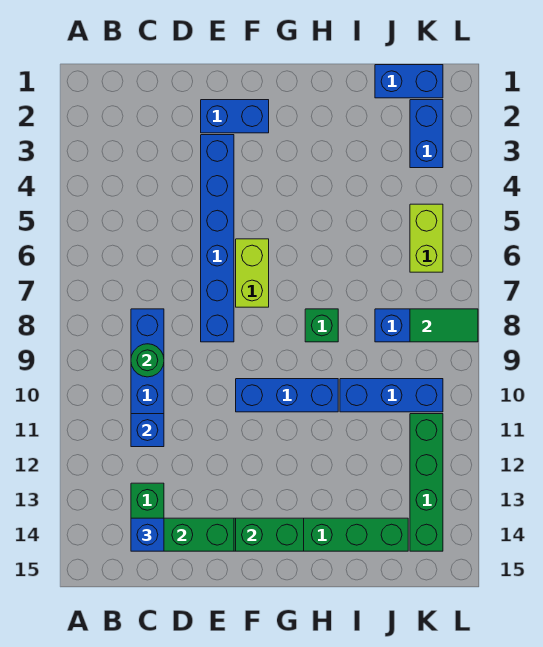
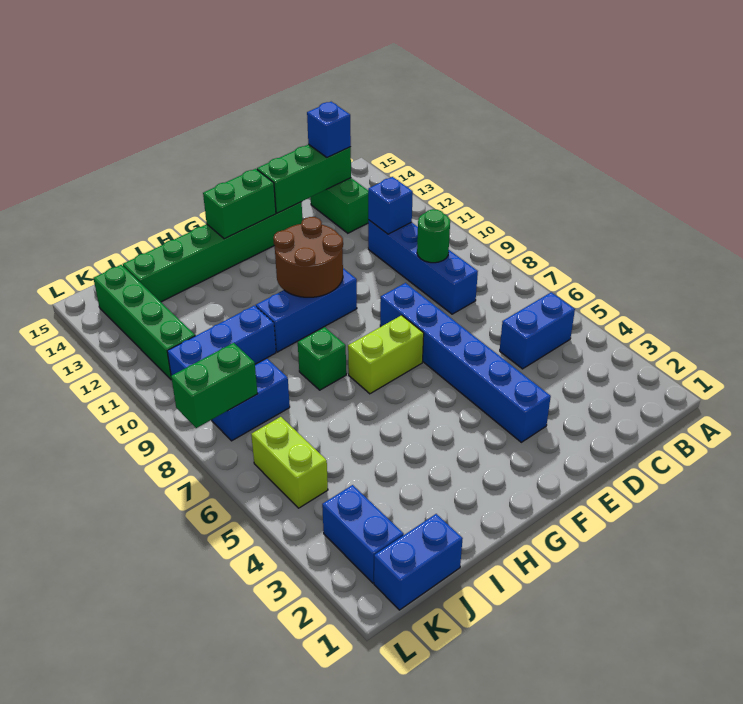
blue 1x2 brick [201,100,269,133] -> blue 1x2 brick moved to [500,292,575,369]
lime 1x2 brick [236,239,269,307] -> lime 1x2 brick turned to [348,315,424,394]
none -> brown 2x2 round brick [273,217,343,297]
green 1x2 tile [410,309,478,342] -> green 1x2 brick [171,343,258,428]

